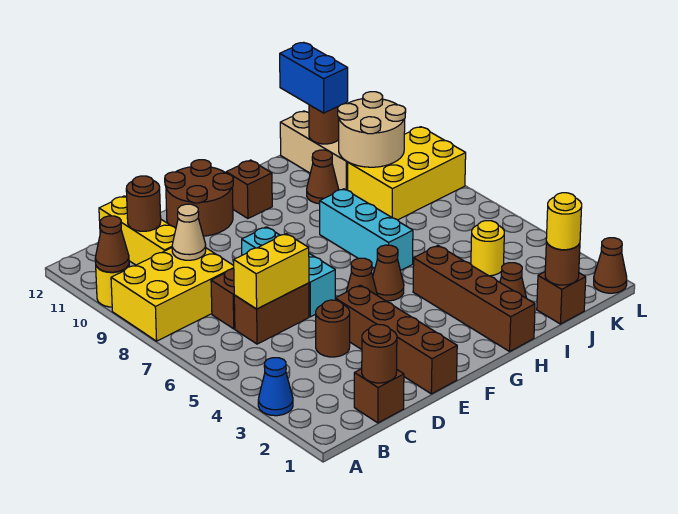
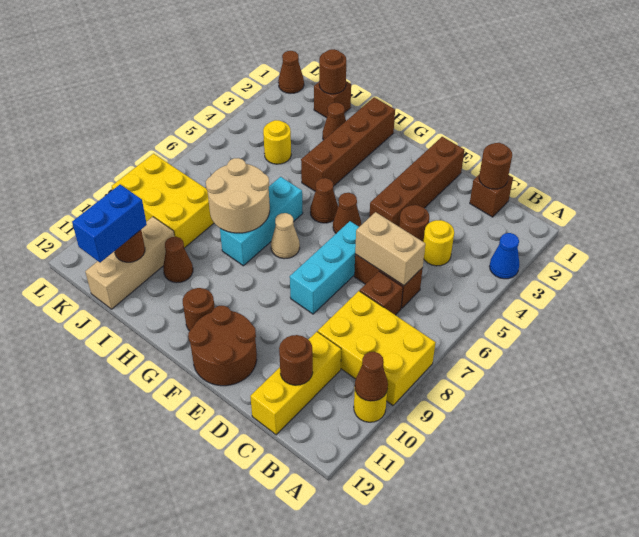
yellow 1x2 brick [234,234,309,309] -> tan 1x2 brick [355,212,425,286]
tan 1x1 cone [172,204,206,260] -> tan 1x1 cone moved to [271,213,300,259]
brown 1x1 brick [226,160,272,218] -> brown 1x1 round brick [183,288,215,331]
yellow 1x1 round brick [546,193,582,250] -> yellow 1x1 round brick moved to [423,220,454,266]
tan 2x2 round brick [338,92,406,167] -> tan 2x2 round brick moved to [206,158,270,233]

